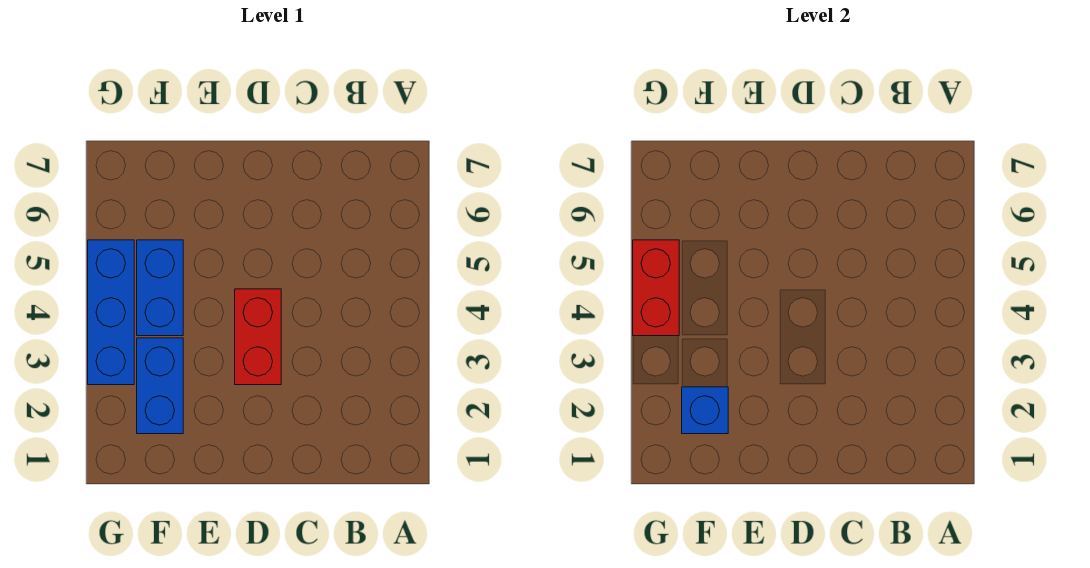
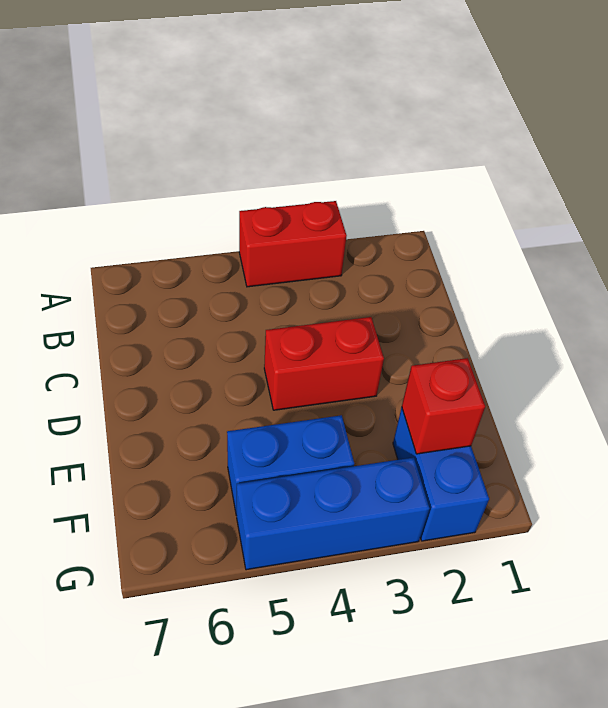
blue 1x2 brick [137,338,183,434] -> blue 1x2 brick turned to [393,408,489,541]
blue 1x1 brick [682,387,728,434] -> red 1x1 brick [402,358,485,454]
red 1x2 brick [633,240,679,336] -> red 1x2 brick moved to [239,201,347,287]

